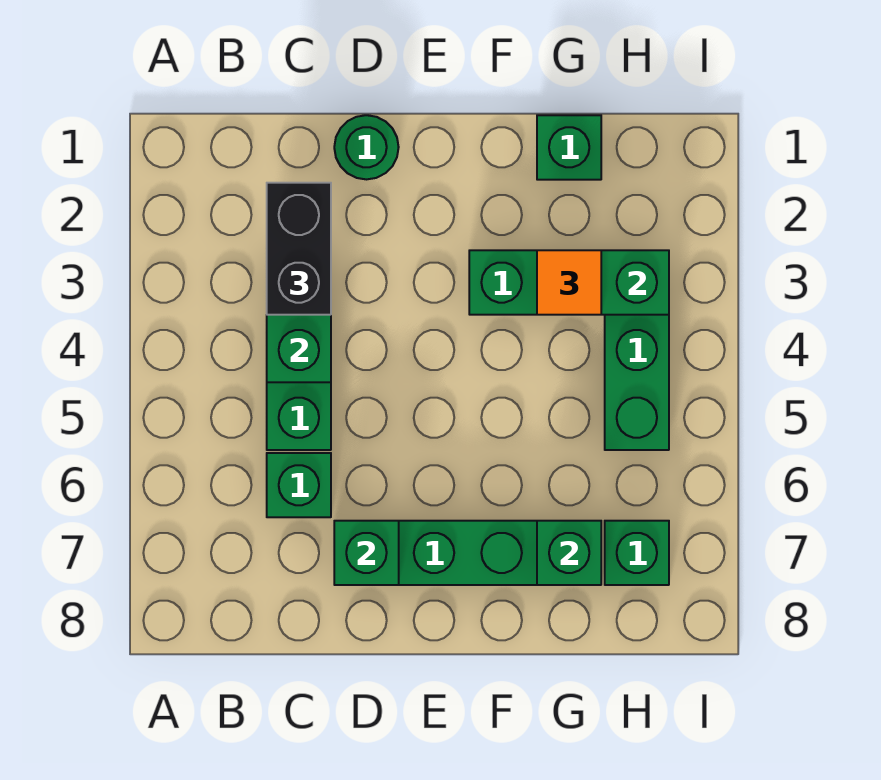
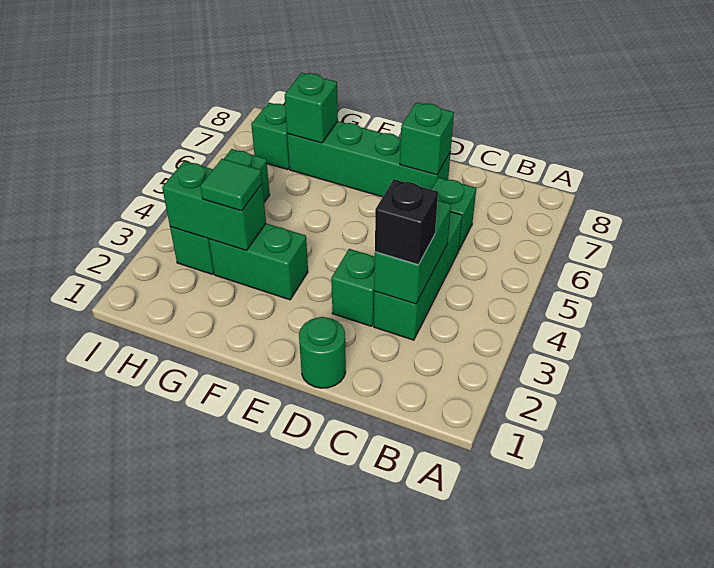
black 1x2 brick [267,183,331,315] -> black 1x1 brick [375,179,438,265]
green 1x1 brick [537,115,601,180] -> green 1x1 brick moved to [331,249,375,326]
orange 1x1 tile [537,250,601,315] -> green 1x1 tile [200,159,262,211]

